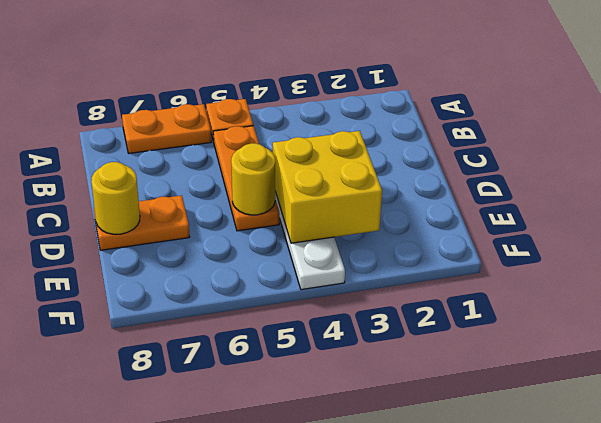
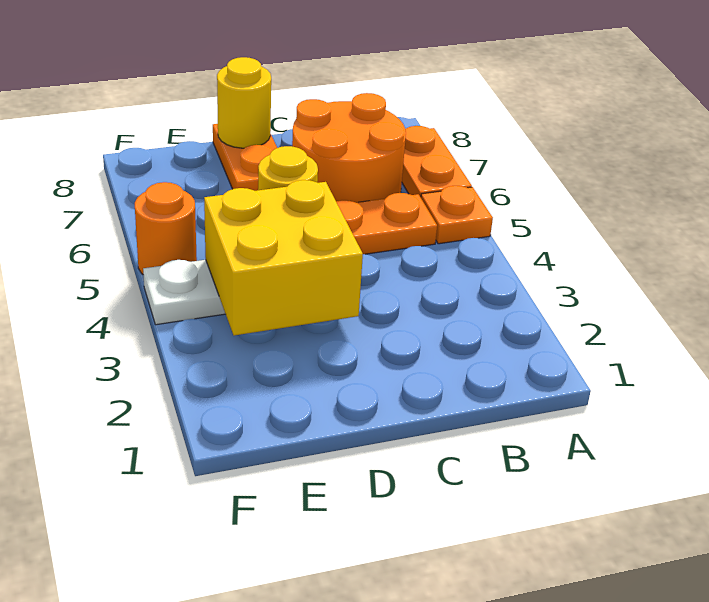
none -> orange 2x2 round brick [292,93,406,203]
none -> orange 1x1 round brick [135,182,197,274]

